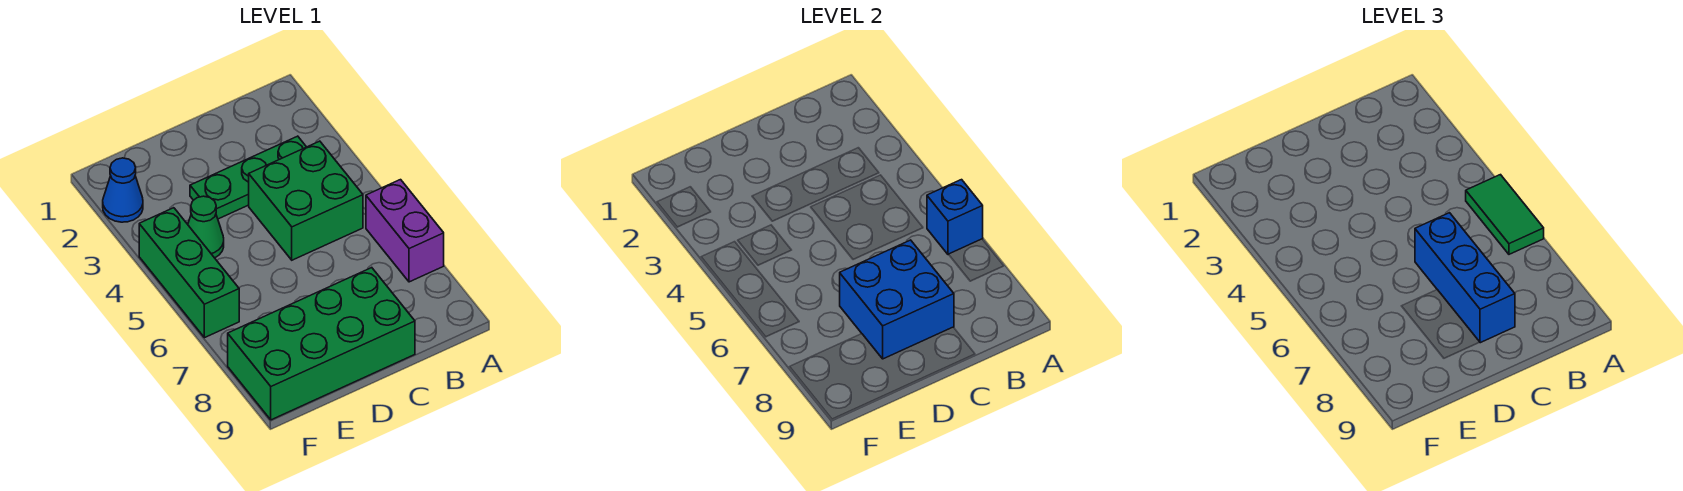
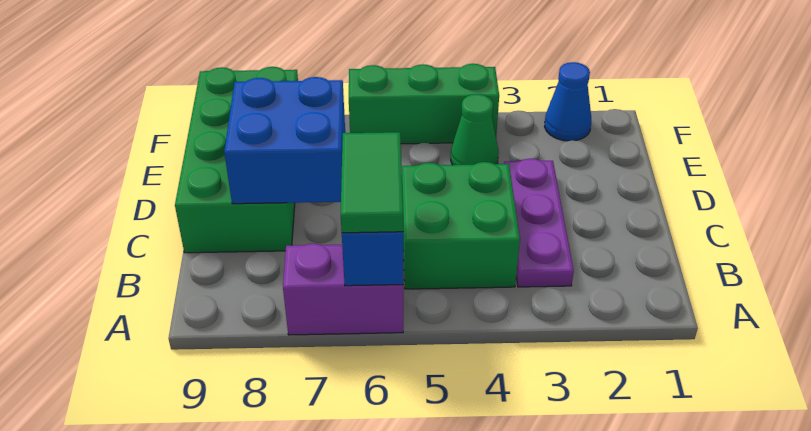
green 1x2 tile [1466,175,1544,254] -> green 1x2 tile turned to [341,132,403,233]
green 1x3 plate [190,136,306,219] -> purple 1x3 plate [504,159,574,287]
blue 1x3 brick [1415,213,1515,343] -> none

